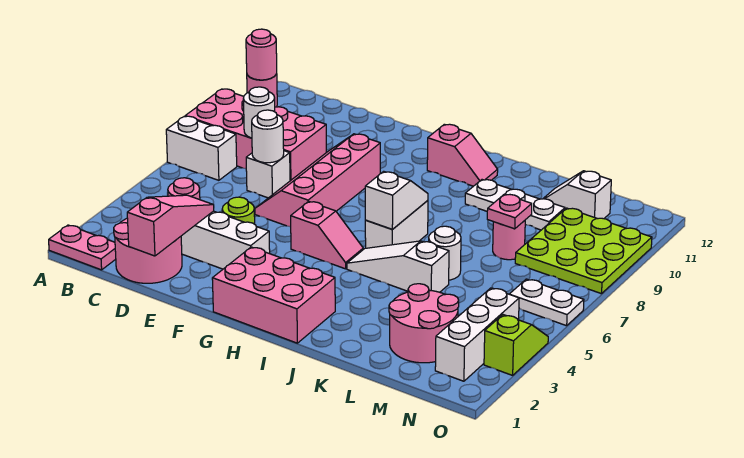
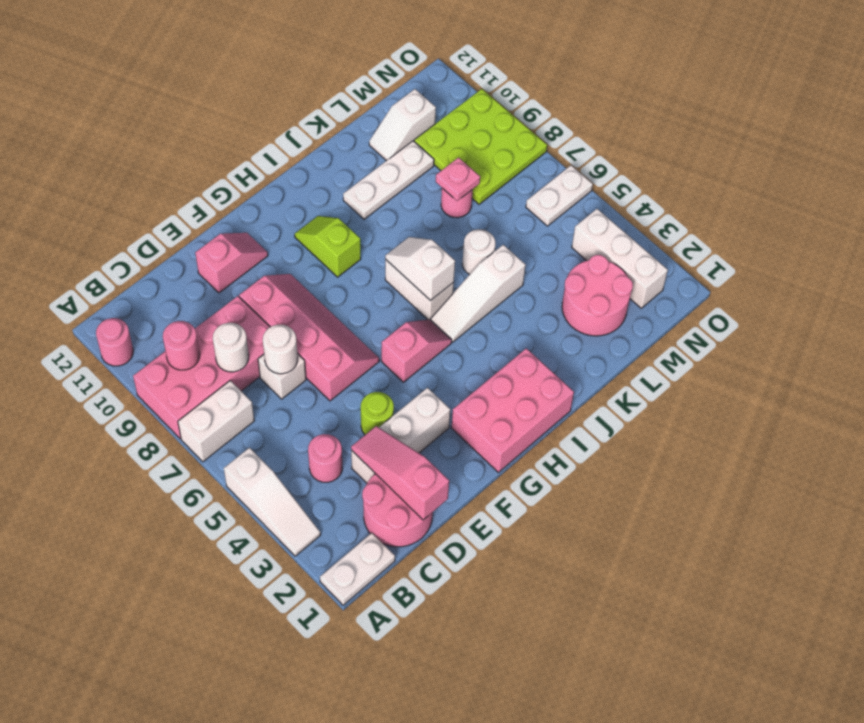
pink 1x2 plate [49,225,116,270] -> white 1x2 plate [320,533,395,605]
none -> white 1x3 slope [224,448,321,556]
pink 1x1 round brick [246,29,277,80] -> pink 1x1 round brick moved to [163,321,200,370]
pink 2x4 slope [255,134,380,227] -> pink 2x4 slope turned to [239,274,379,401]
pink 1x2 slope [427,124,498,186] -> pink 1x2 slope moved to [195,233,268,293]
lime 1x2 slope [484,315,548,375] -> lime 1x2 slope moved to [295,216,361,277]

